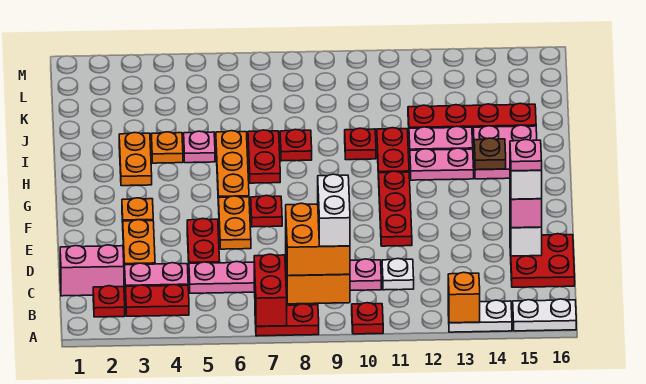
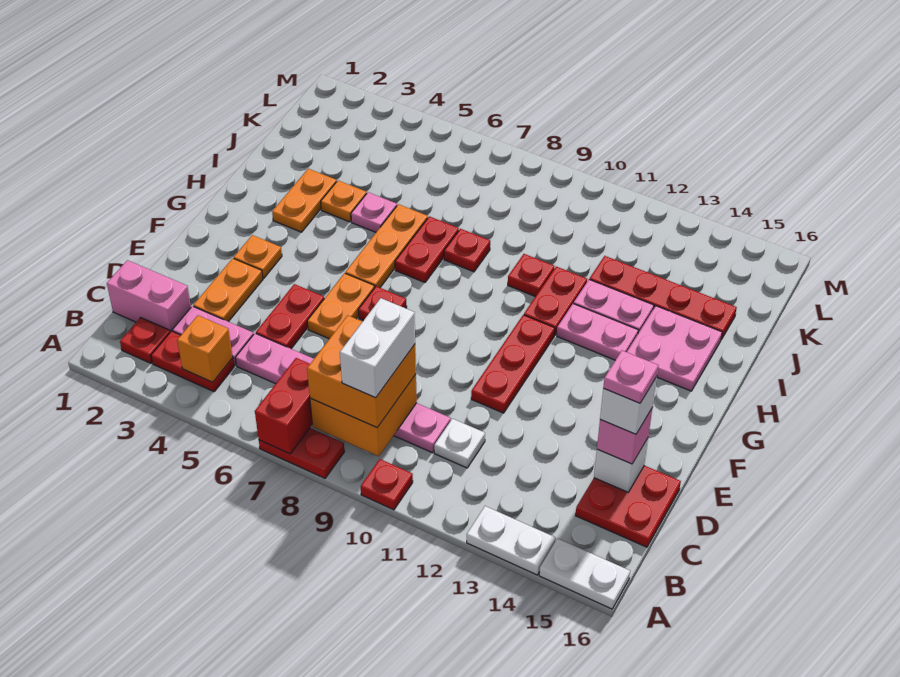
orange 1x1 brick [448,272,480,323] -> orange 1x1 brick moved to [177,316,233,382]
brown 1x1 plate [474,138,506,170] -> none

